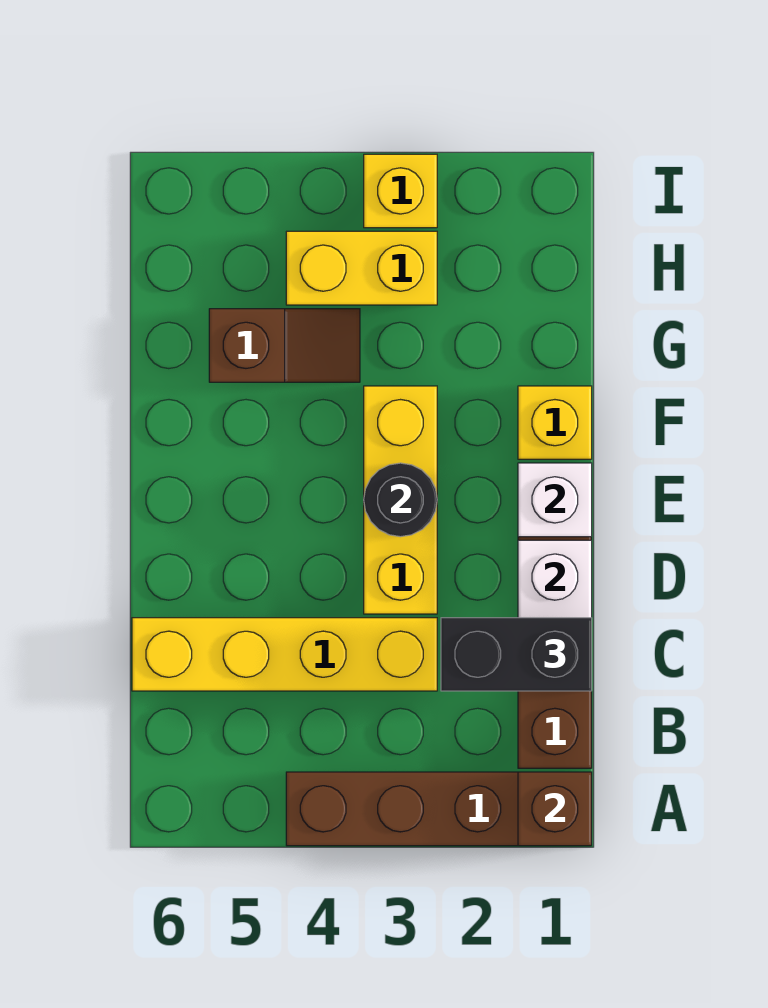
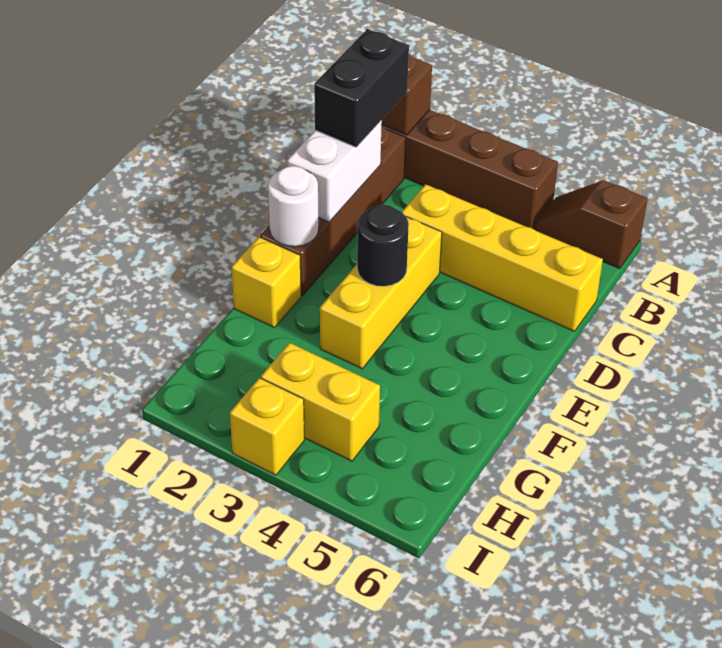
black 1x2 brick [441,618,592,691] -> black 1x2 brick turned to [314,29,409,147]
white 1x1 brick [518,463,592,537] -> white 1x1 round brick [268,166,319,247]
brown 1x2 slope [209,309,360,382] -> brown 1x2 slope moved to [534,180,648,269]

